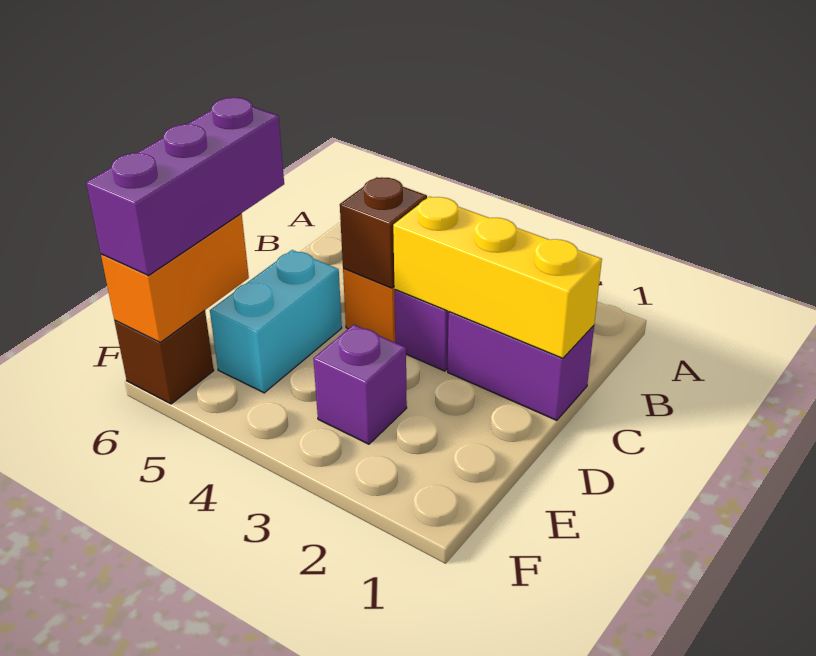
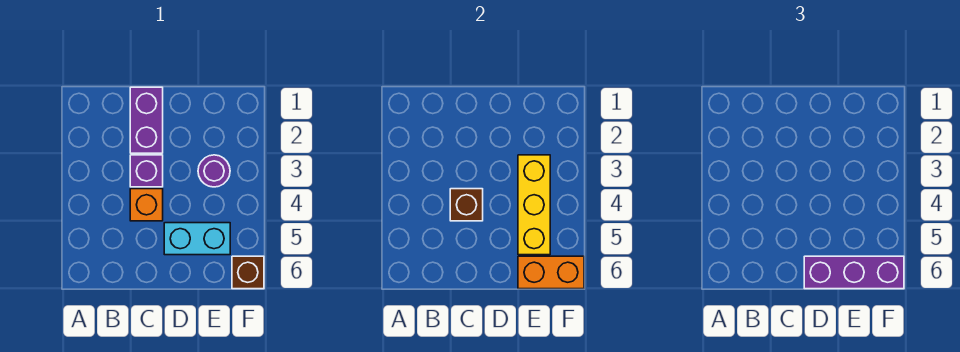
yellow 1x3 brick [393,196,602,358] -> yellow 1x3 brick moved to [518,155,550,255]
purple 1x1 brick [313,325,407,444] -> purple 1x1 round brick [198,155,230,187]

